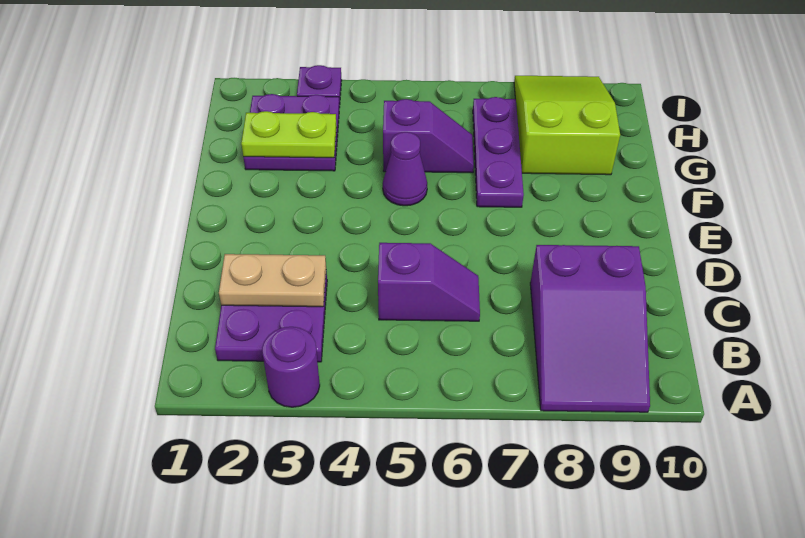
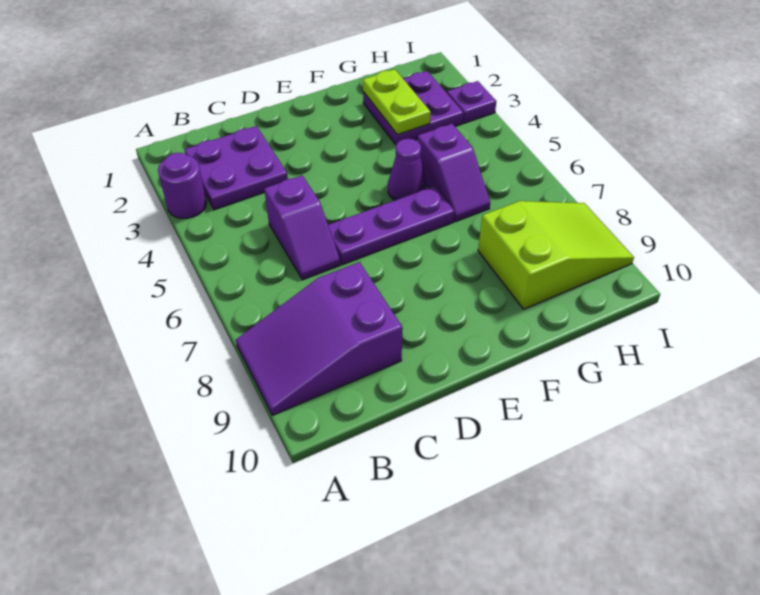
tan 1x2 plate [219,254,326,307] -> none
purple 1x3 plate [473,97,524,207] -> purple 1x3 plate moved to [328,186,455,265]

